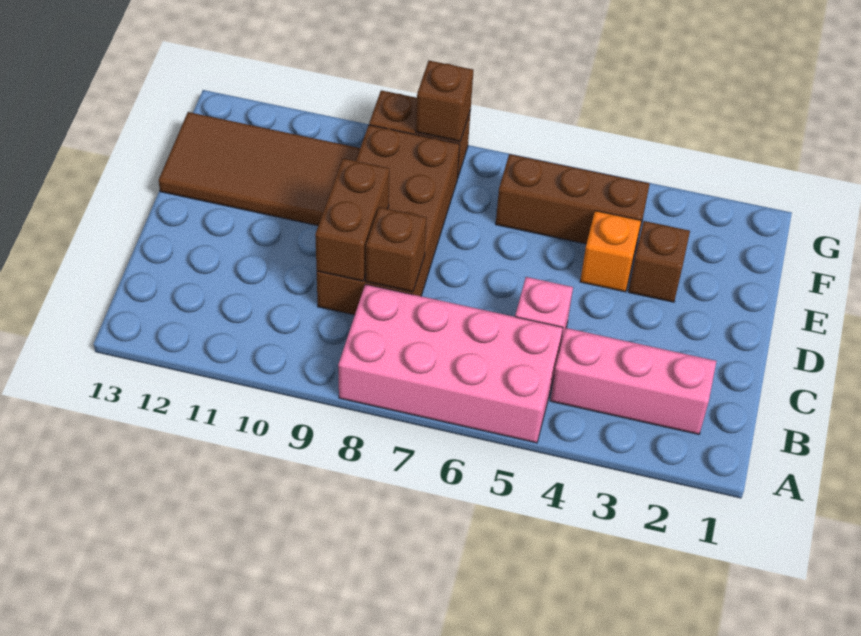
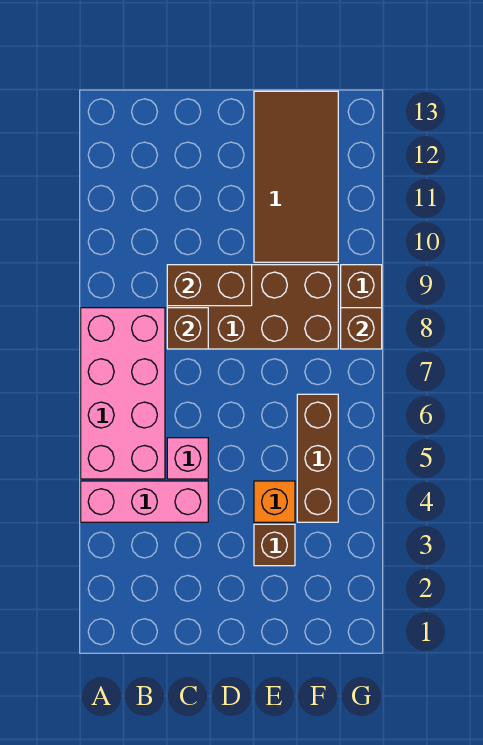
pink 1x3 brick [550,328,716,434] -> pink 1x3 brick turned to [81,481,208,522]

